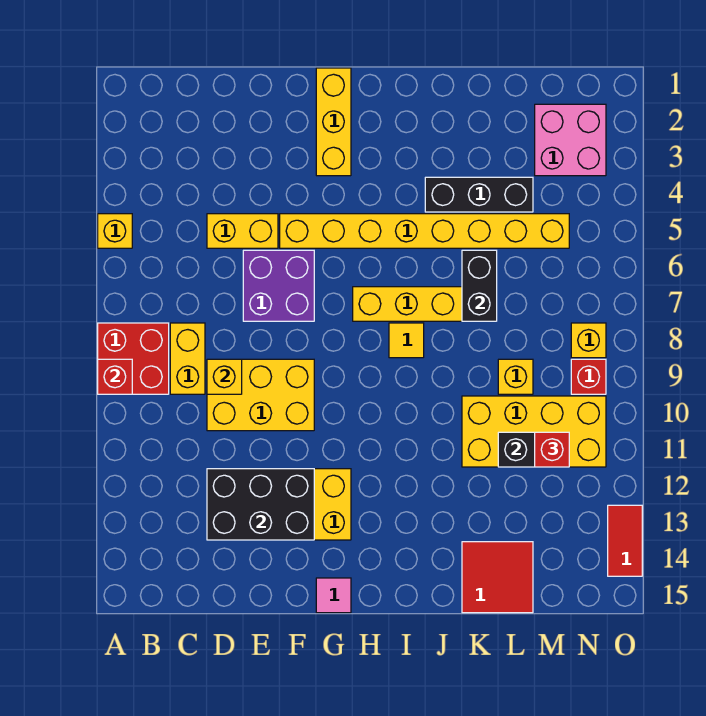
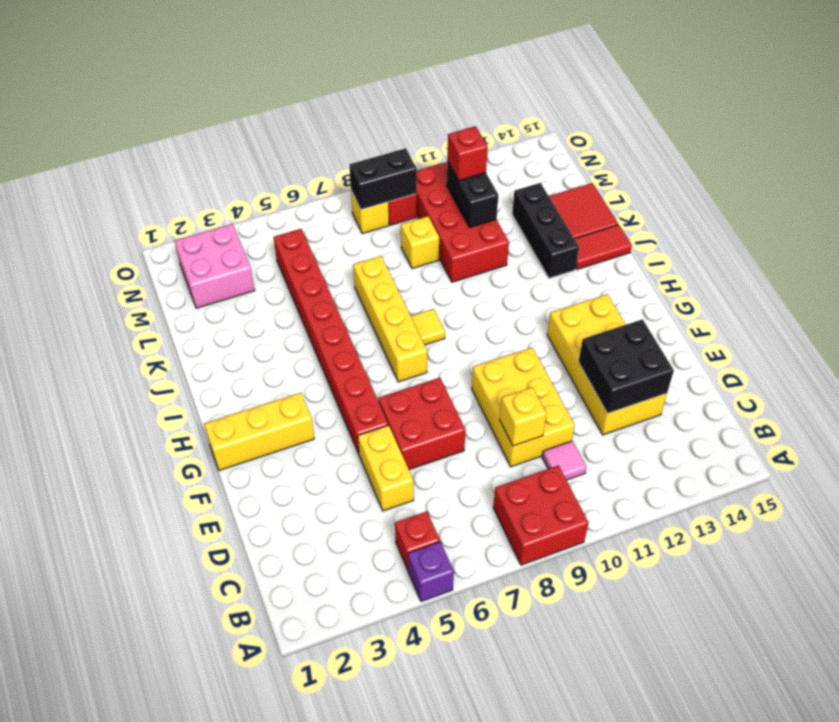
yellow 1x1 brick [98,214,132,248] -> purple 1x1 brick [408,542,454,602]
red 1x1 brick [98,359,132,394] -> red 1x1 brick moved to [395,511,440,570]
yellow 1x2 brick [170,323,205,394] -> none
black 2x3 brick [207,469,314,540] -> black 2x2 brick [579,319,674,414]
purple 2x2 brick [243,250,314,321] -> red 2x2 brick [378,378,466,470]
yellow 1x8 brick [280,214,569,248] -> red 1x8 brick [273,229,388,454]
pink 1x1 tile [316,578,351,613] -> pink 1x1 tile moved to [542,441,587,480]
black 1x3 brick [425,177,533,212] -> black 1x3 brick moved to [512,183,579,278]
black 1x2 brick [462,250,497,321] -> black 1x2 brick moved to [349,148,417,210]
yellow 2x4 brick [462,396,606,467] -> red 2x4 brick [416,162,509,282]
red 1x2 tile [608,505,642,576] -> red 1x2 tile moved to [574,225,632,269]

